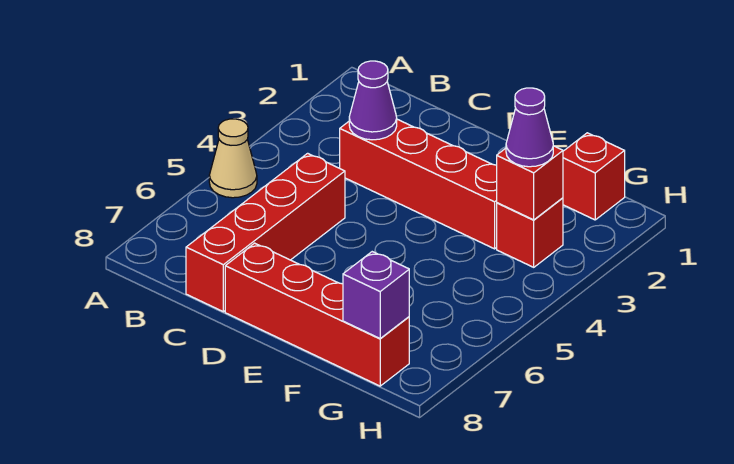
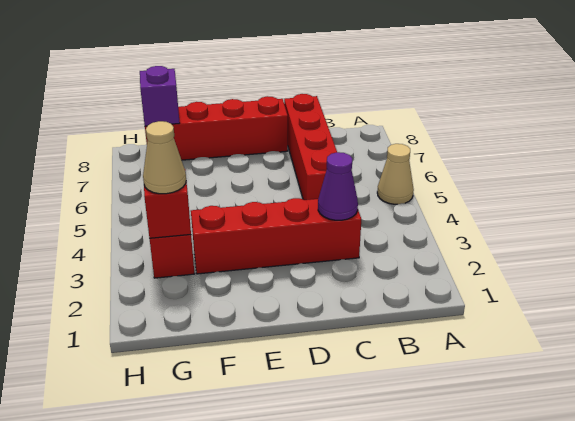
red 1x1 brick [563,133,625,220] -> none
purple 1x1 cone [506,88,553,167] -> tan 1x1 cone [143,121,186,194]

